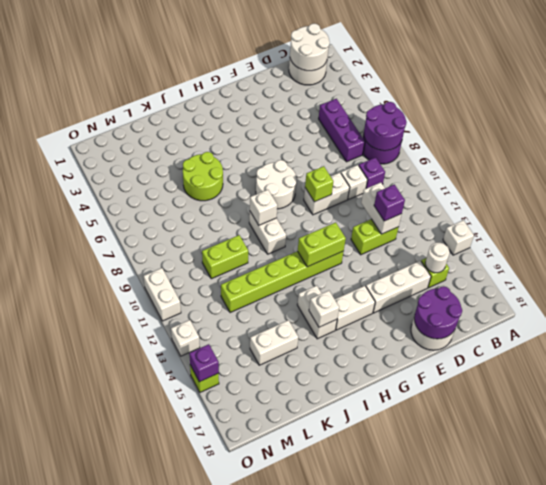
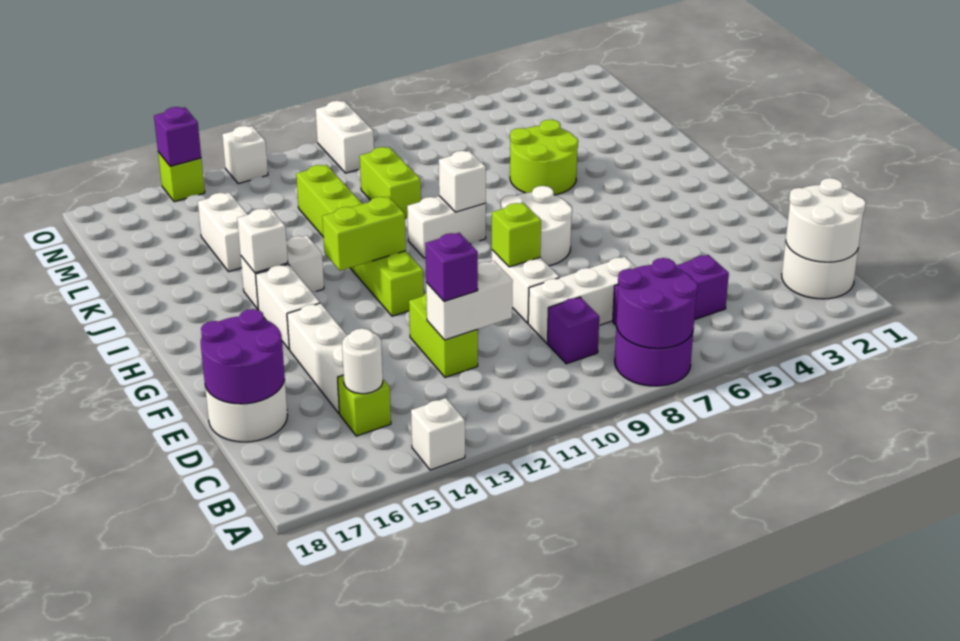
white 1x1 brick [341,165,367,199] -> white 1x3 brick [528,257,637,343]
lime 1x2 brick [298,222,346,267] -> lime 1x2 brick turned to [322,196,406,271]
white 1x2 brick [144,268,181,321] -> white 1x2 brick turned to [316,101,374,173]

